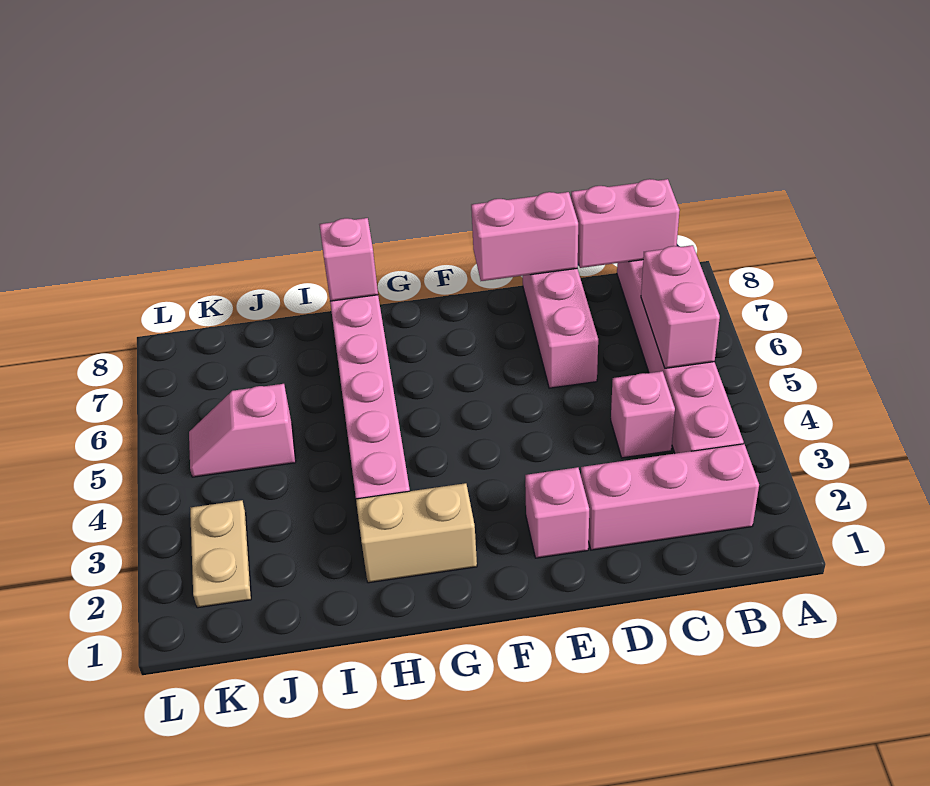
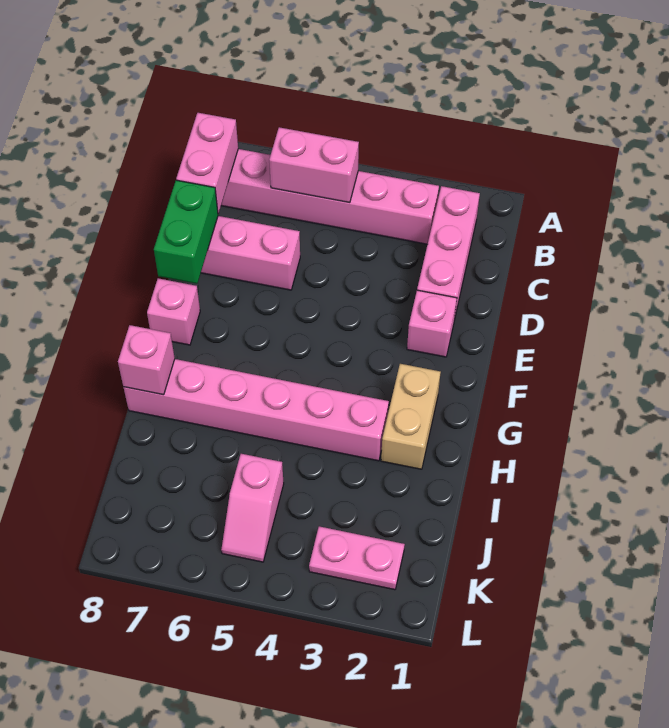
pink 1x1 brick [611,371,675,458] -> pink 1x1 brick moved to [147,278,200,345]
pink 1x2 brick [471,192,578,281] -> green 1x2 brick [154,180,218,284]
tan 1x2 plate [190,500,251,608] -> pink 1x2 plate [309,526,405,590]

